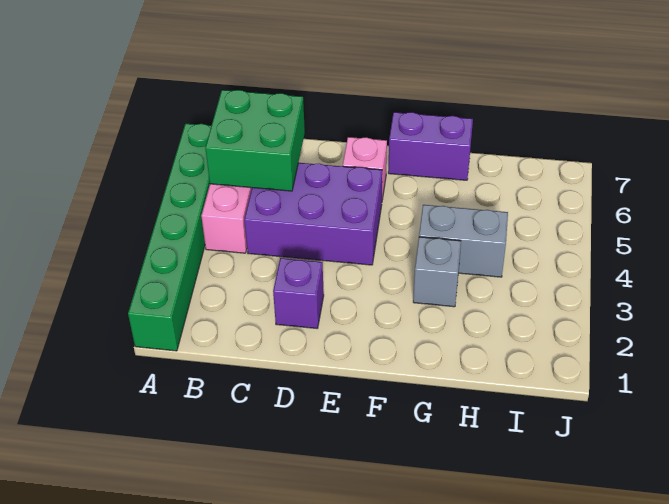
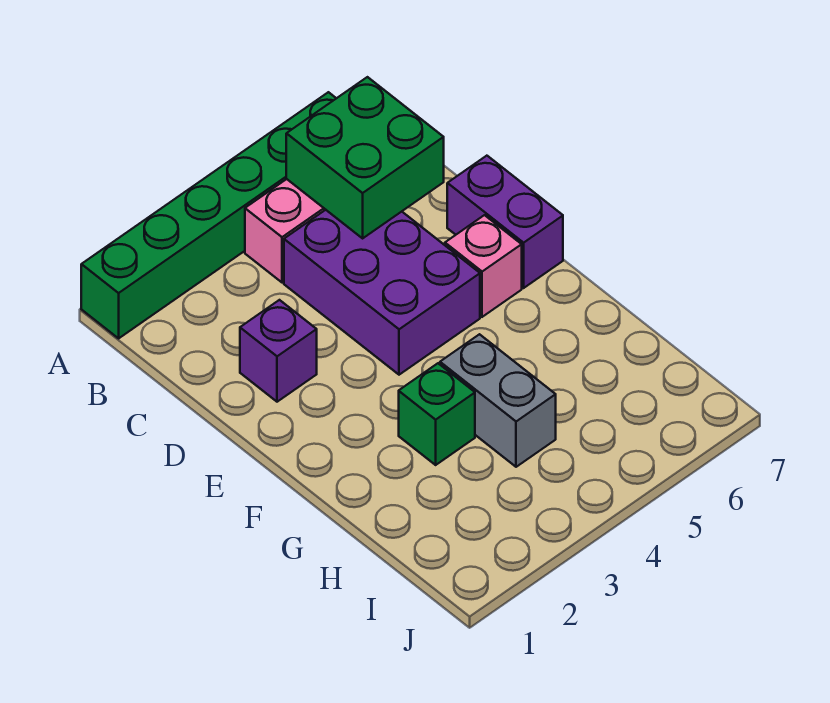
purple 1x2 brick [388,112,473,180] -> purple 1x2 brick moved to [447,156,563,288]
grey 1x1 brick [413,237,461,307] -> green 1x1 brick [399,363,475,465]

